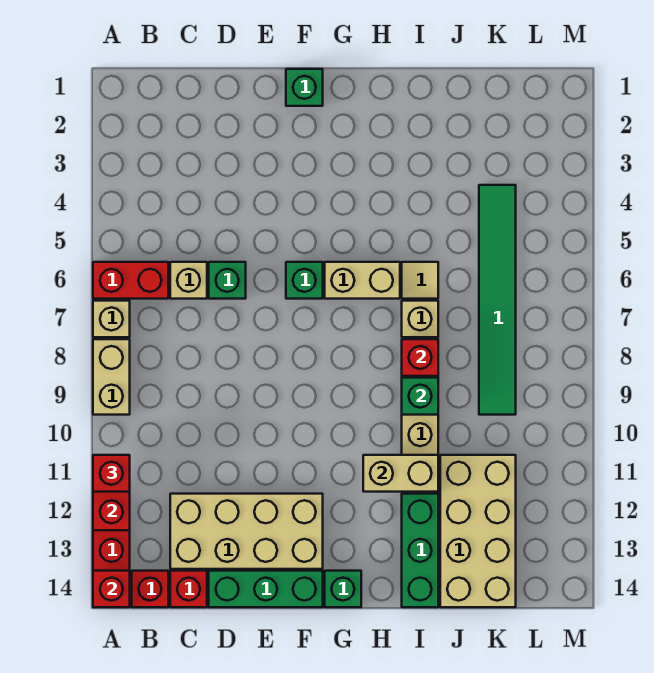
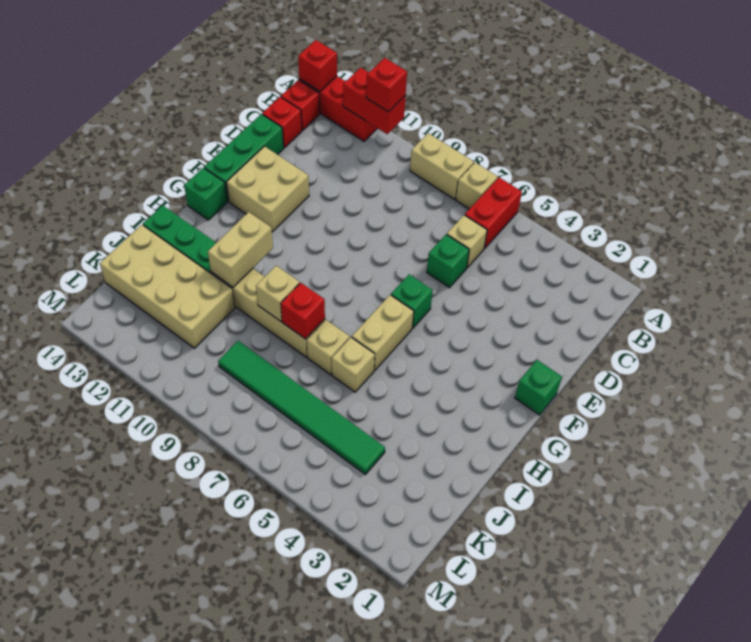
tan 2x4 brick [170,494,323,569] -> tan 2x2 brick [226,146,309,232]
tan 1x1 tile [402,262,438,299] -> tan 1x1 brick [332,337,375,392]
green 1x1 brick [402,378,438,415] -> tan 1x1 brick [256,266,300,321]

